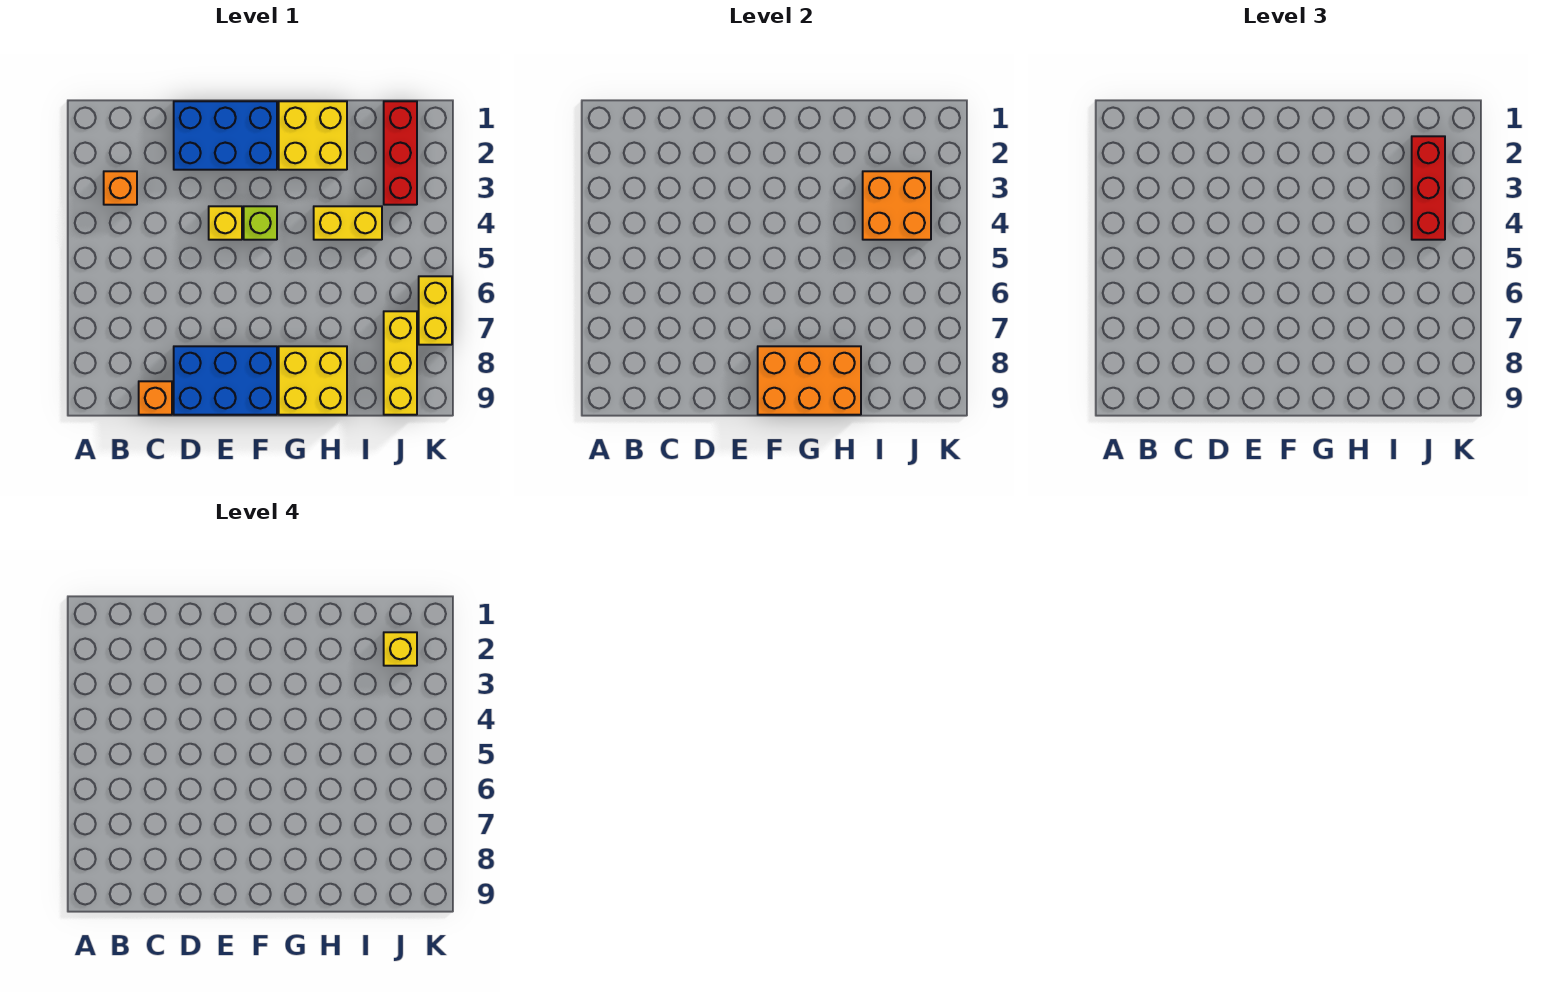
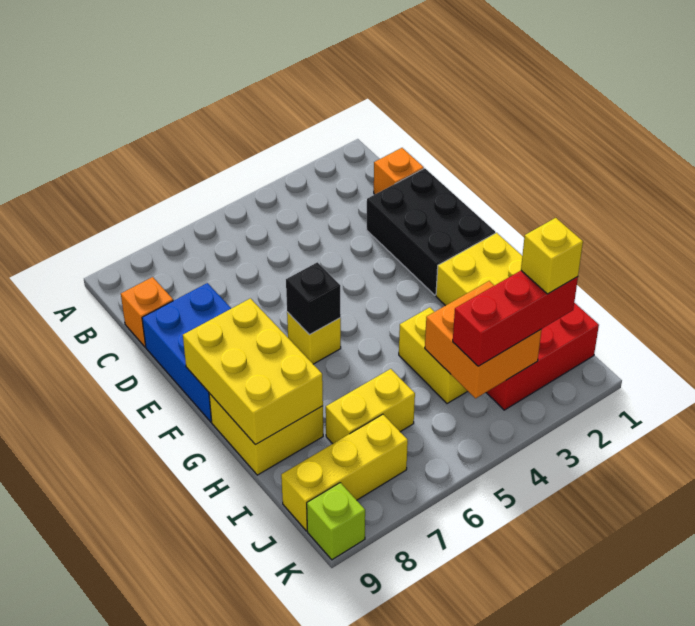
orange 1x1 brick [104,171,137,205] -> orange 1x1 brick moved to [374,148,424,194]
blue 2x3 brick [174,101,277,170] -> black 2x3 brick [367,168,495,295]
yellow 1x1 brick [209,206,242,240] -> yellow 1x1 brick moved to [287,312,341,364]
lime 1x1 brick [244,206,277,240] -> lime 1x1 brick moved to [307,483,365,560]
none -> black 1x1 brick [286,262,341,335]
orange 2x3 brick [758,346,861,415] -> yellow 2x3 brick [183,298,323,445]
yellow 1x2 brick [419,276,452,345] -> yellow 1x2 brick moved to [326,369,415,444]

